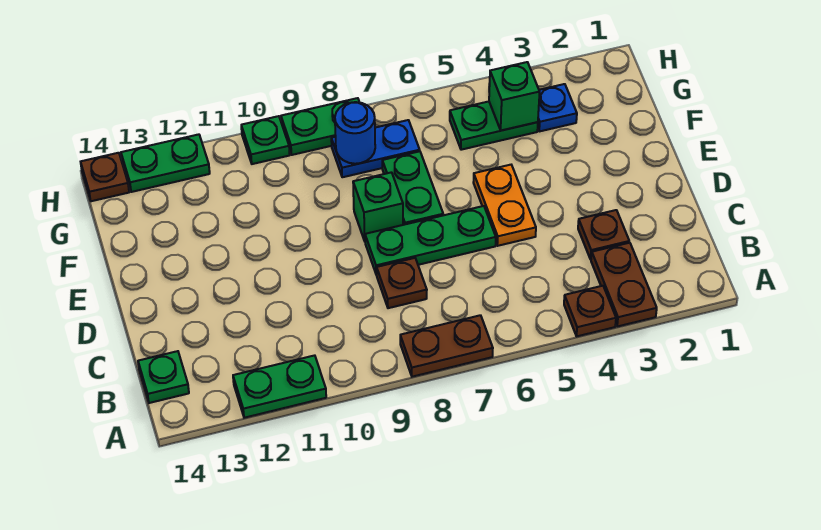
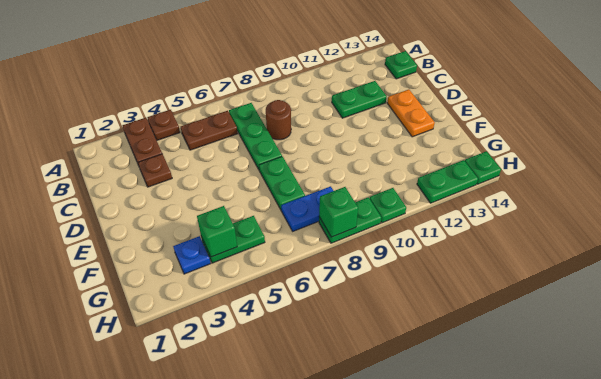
brown 1x2 plate [400,315,493,377] -> brown 1x2 plate moved to [181,111,238,150]
green 1x2 plate [233,355,326,418] -> green 1x2 plate moved to [332,81,387,118]
brown 1x1 plate [377,258,427,308] -> brown 1x1 round brick [266,100,291,140]
orange 1x2 plate [473,165,536,246] -> orange 1x2 plate moved to [387,90,435,137]
green 1x3 plate [365,206,496,275] -> green 1x3 plate turned to [229,103,282,169]
green 1x1 brick [353,172,403,241] -> green 1x1 brick moved to [319,187,358,237]
blue 1x1 round brick [335,102,375,164] -> none
brown 1x1 plate [81,153,129,201] -> green 1x1 plate [465,151,501,184]

